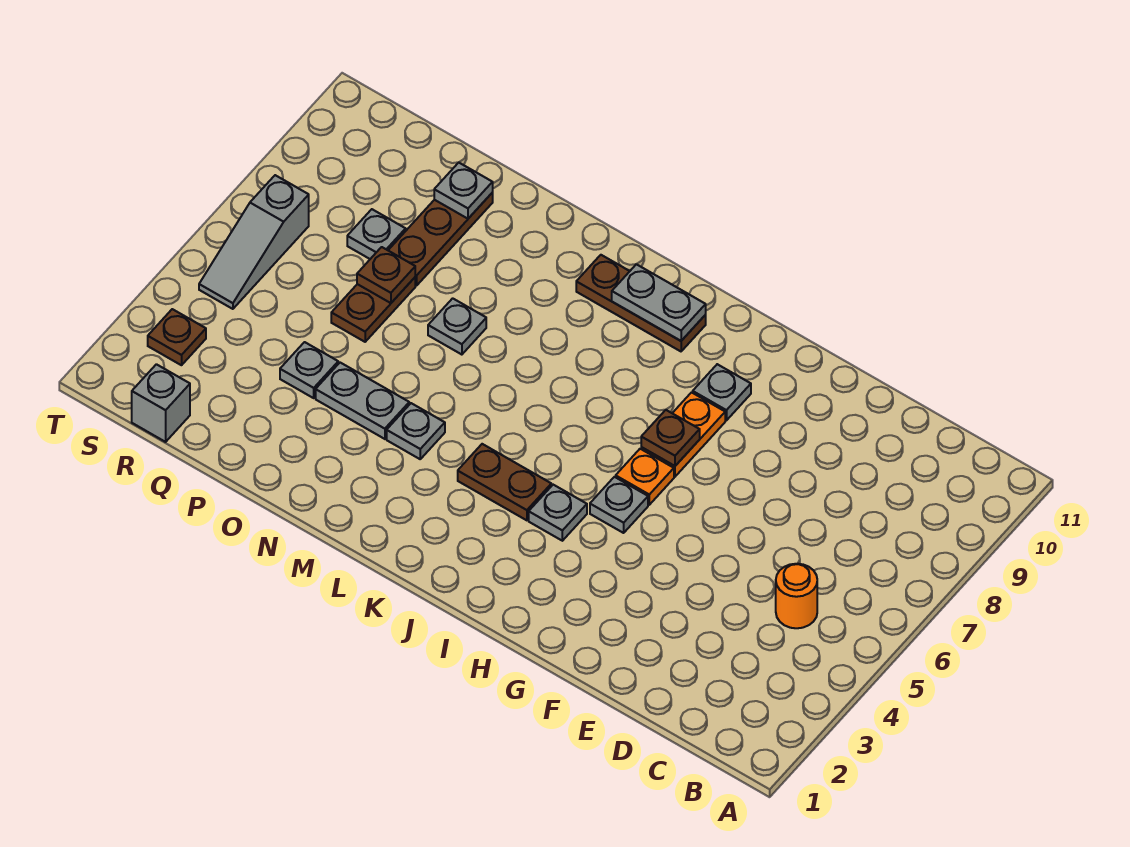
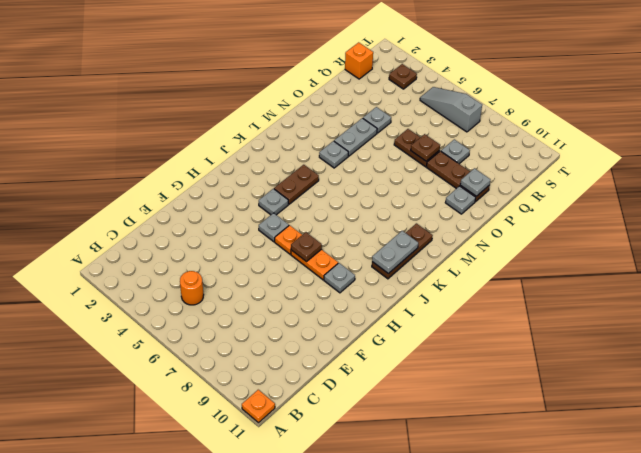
none -> orange 1x1 plate [242,390,275,423]
grey 1x1 plate [428,298,486,355] -> grey 1x1 plate moved to [445,186,476,214]
grey 1x1 brick [132,364,190,442] -> orange 1x1 brick [345,42,373,79]

